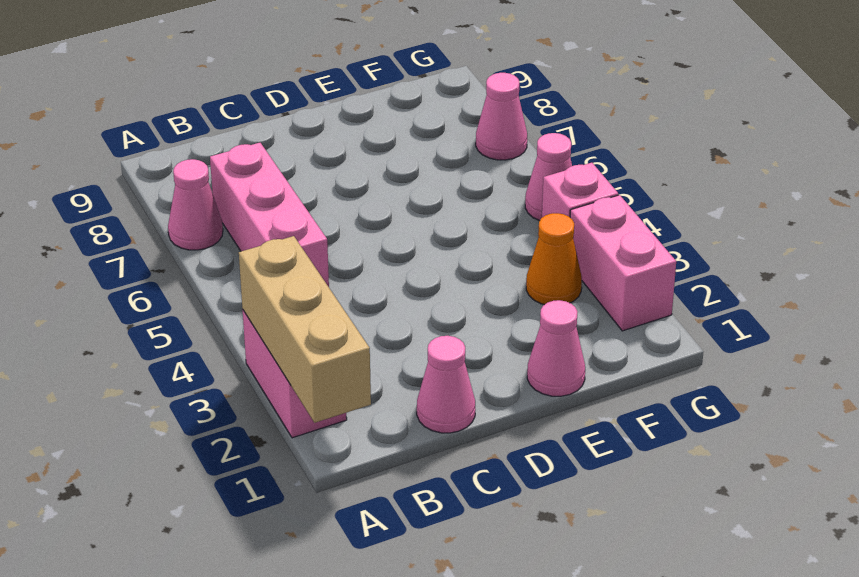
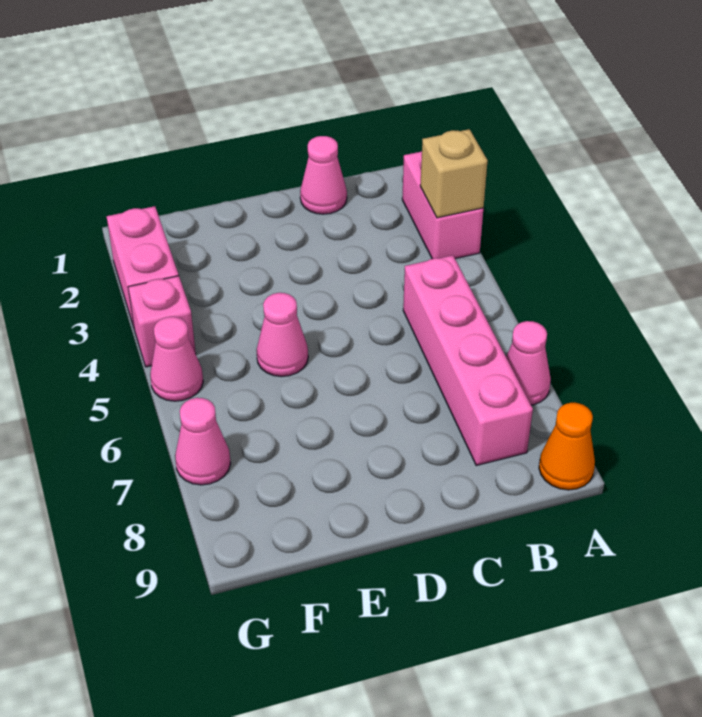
tan 1x3 brick [239,236,371,423] -> tan 1x1 brick [420,129,488,218]
pink 1x3 brick [210,143,329,287] -> pink 1x4 brick [403,255,533,465]
pink 1x1 cone [527,300,585,396] -> pink 1x1 cone moved to [257,293,308,377]
orange 1x1 cone [526,213,582,305] -> orange 1x1 cone moved to [539,403,595,490]

